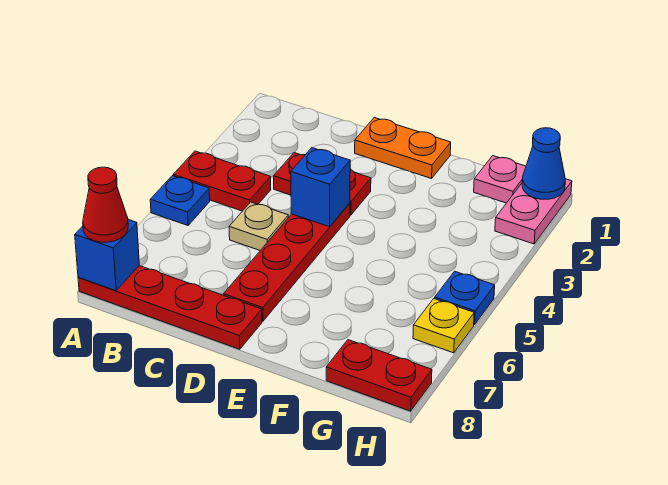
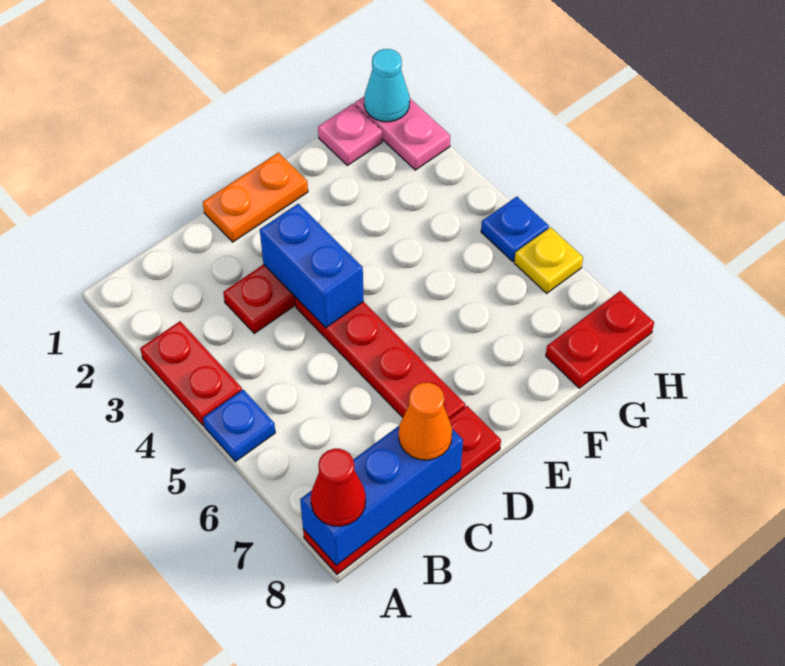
red 1x2 plate [173,151,271,211] -> red 1x2 plate turned to [140,321,242,426]
blue 1x1 brick [75,220,139,291] -> blue 1x3 brick [300,426,463,565]
tan 1x1 plate [229,202,288,250] -> none
none -> orange 1x1 cone [399,383,452,460]
blue 1x1 brick [291,148,350,227] -> blue 1x2 brick [260,204,364,328]
blue 1x1 cone [522,128,565,199] -> cyan 1x1 cone [364,49,410,122]

